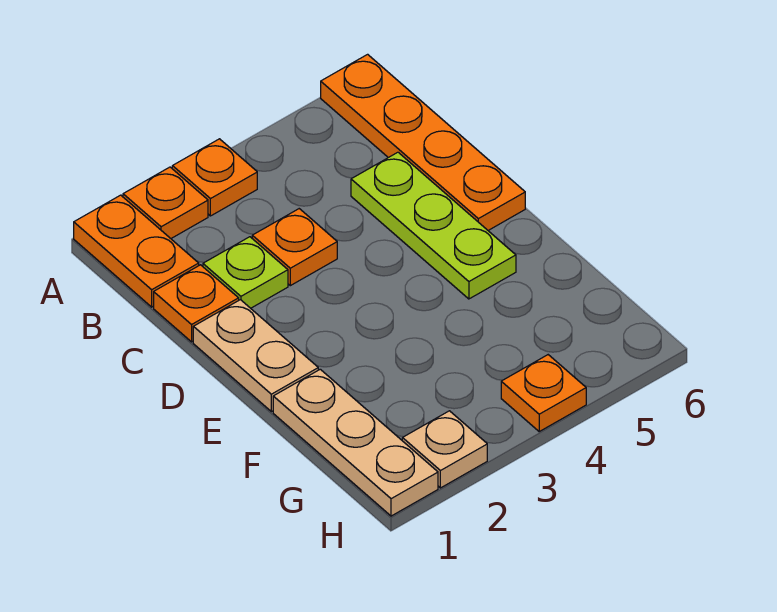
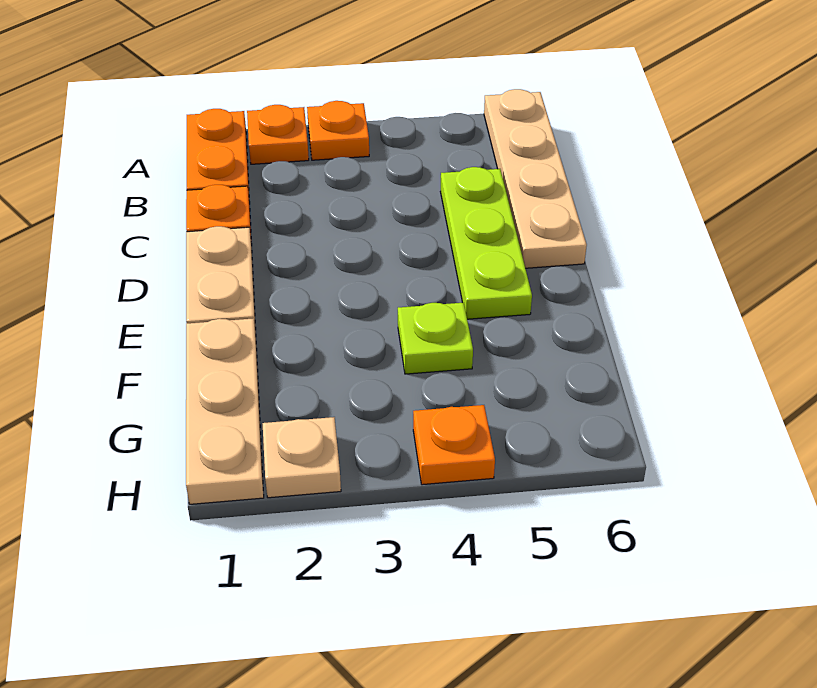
orange 1x4 plate [321,54,525,230] -> tan 1x4 plate [484,89,587,268]
lime 1x1 plate [203,237,288,308] -> lime 1x1 plate moved to [398,303,473,374]
orange 1x1 plate [252,209,337,286] -> none

